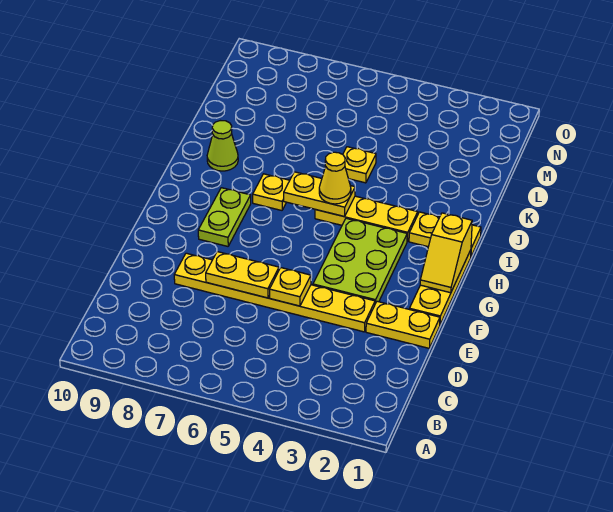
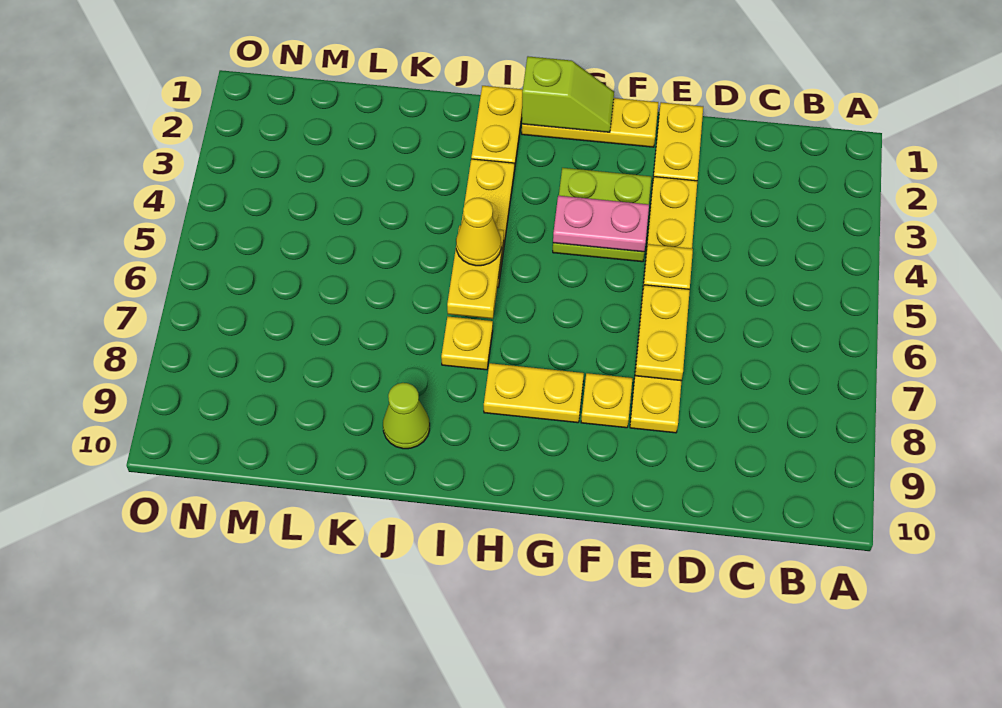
lime 2x3 plate [313,218,407,304] -> lime 2x2 plate [553,168,651,262]
none -> pink 1x2 plate [553,196,649,252]
yellow 1x2 slope [420,213,472,293] -> lime 1x2 slope [522,56,614,132]
lime 1x2 plate [198,188,251,246] -> yellow 1x2 plate [484,363,584,423]
yellow 1x1 plate [343,147,376,183] -> yellow 1x1 plate moved to [581,373,632,428]

